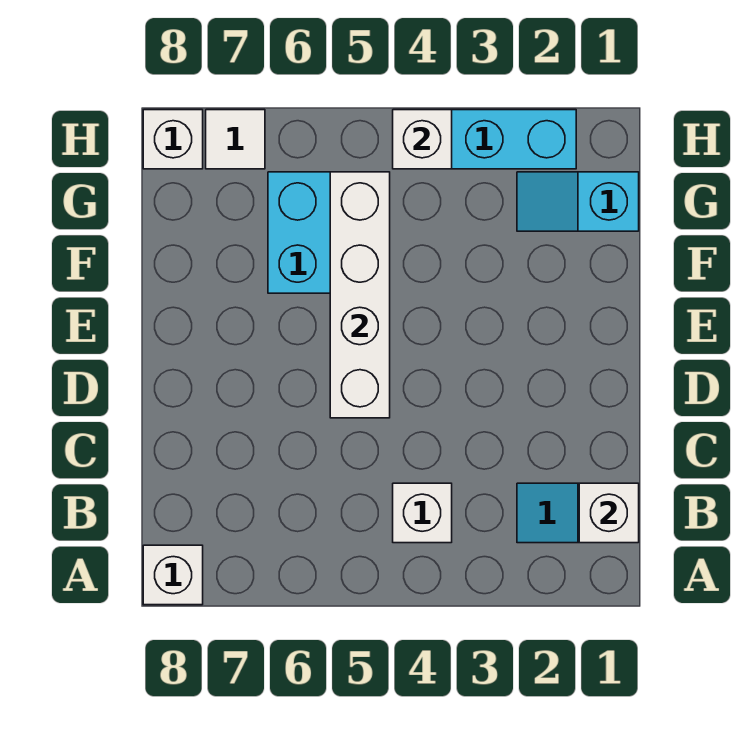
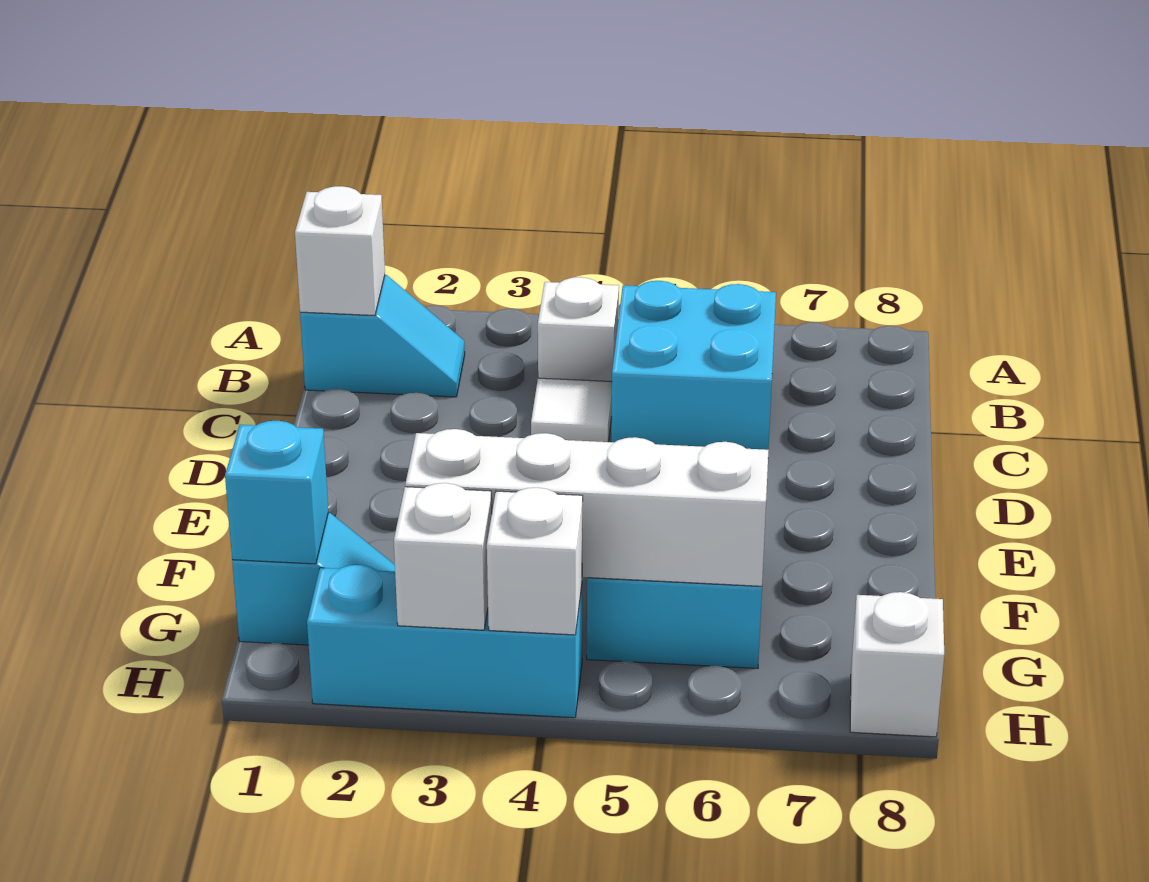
white 1x1 brick [143,545,203,605] -> white 1x1 brick moved to [394,483,492,630]
none -> cyan 2x2 brick [611,281,776,450]
white 1x4 brick [330,172,390,418] -> white 1x4 brick turned to [405,429,769,586]
none -> cyan 1x1 brick [225,421,328,564]
white 1x1 tile [206,110,265,169] -> white 1x1 tile moved to [531,378,612,442]

